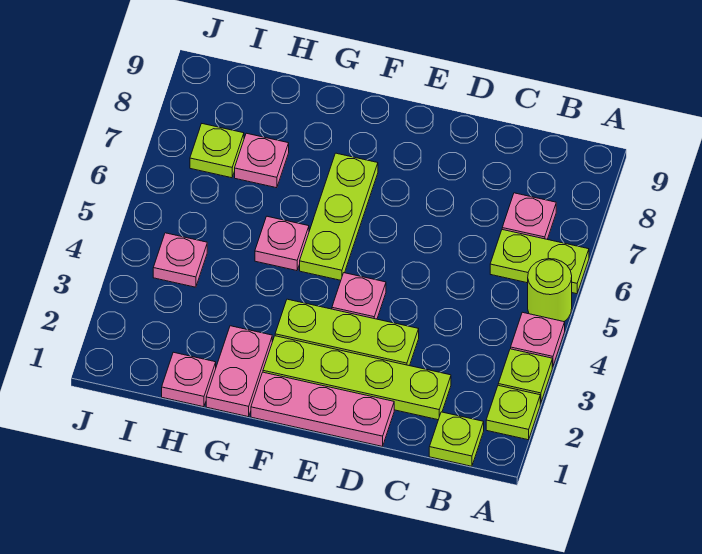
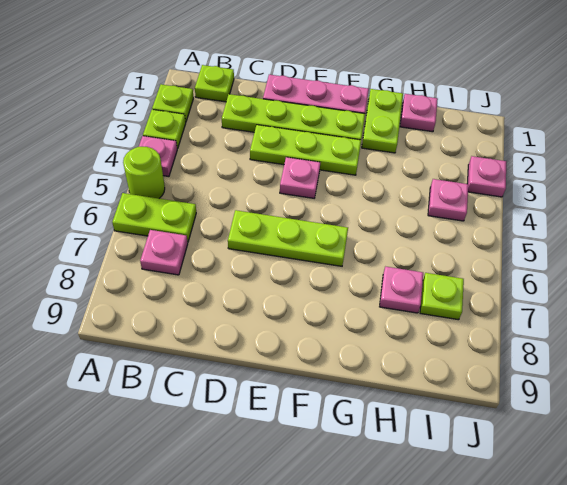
lime 1x3 plate [300,153,378,280] -> lime 1x3 plate turned to [228,210,348,266]
pink 1x2 plate [206,326,272,417] -> lime 1x2 plate [362,89,403,153]
pink 1x1 plate [255,216,309,271] -> pink 1x1 plate moved to [467,156,506,197]

